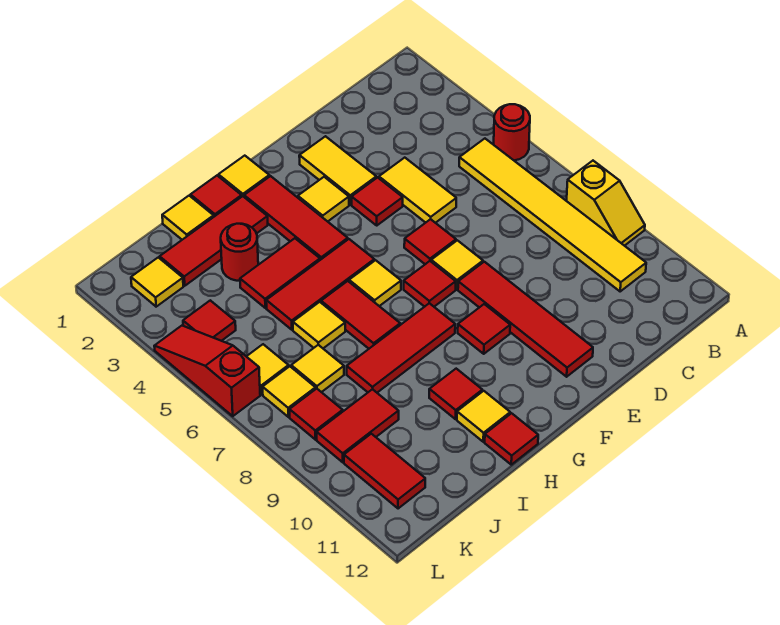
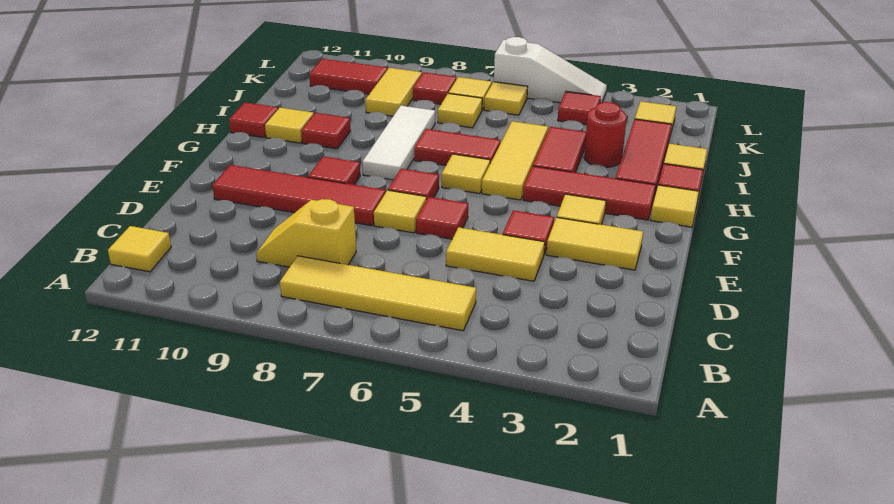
red 1x1 round brick [494,104,530,160] -> none
yellow 1x2 slope [567,161,645,246] -> yellow 1x2 slope moved to [256,199,356,267]
yellow 1x6 tile [459,139,646,291] -> yellow 1x4 tile [280,256,476,331]
red 1x3 tile [266,239,374,330] -> yellow 1x3 tile [482,121,548,200]
red 1x3 tile [347,303,455,393] -> white 1x3 tile [362,106,435,180]
yellow 1x1 tile [293,302,345,348] -> yellow 1x1 tile moved to [108,226,171,272]
red 1x2 tile [317,389,399,462] -> yellow 1x2 tile [365,68,422,116]
red 1x3 slope [154,326,260,416] -> white 1x3 slope [494,37,607,103]

